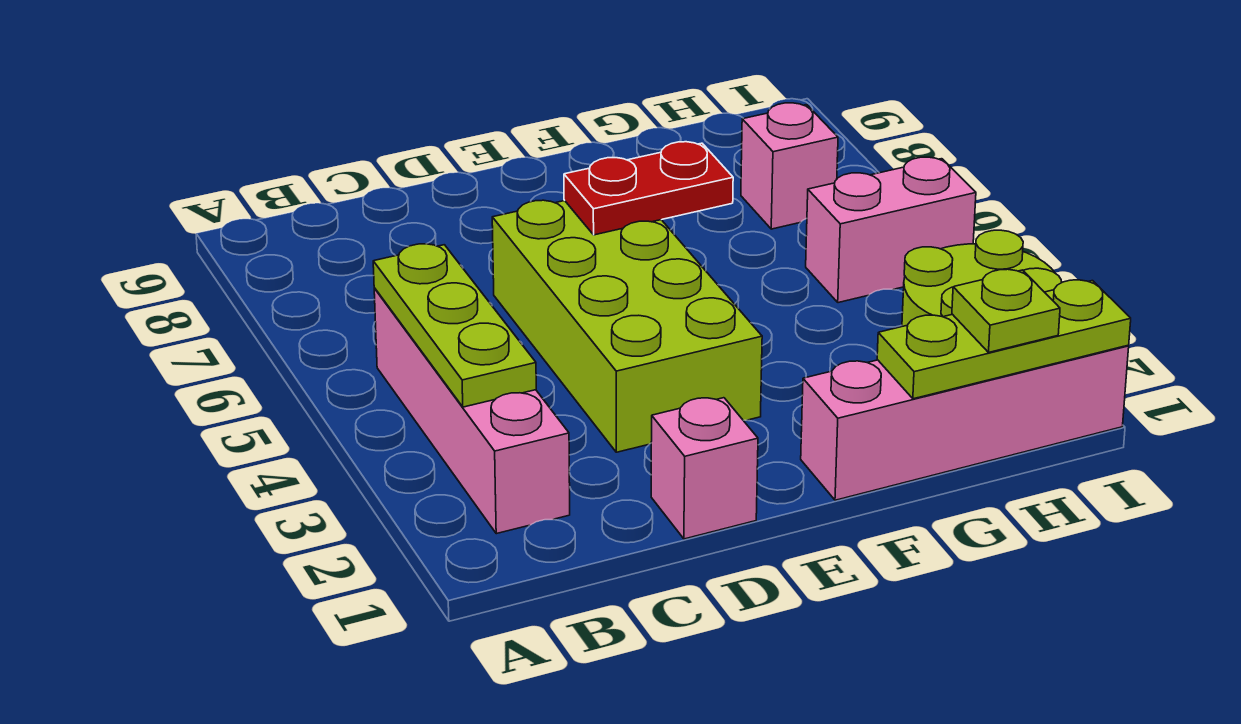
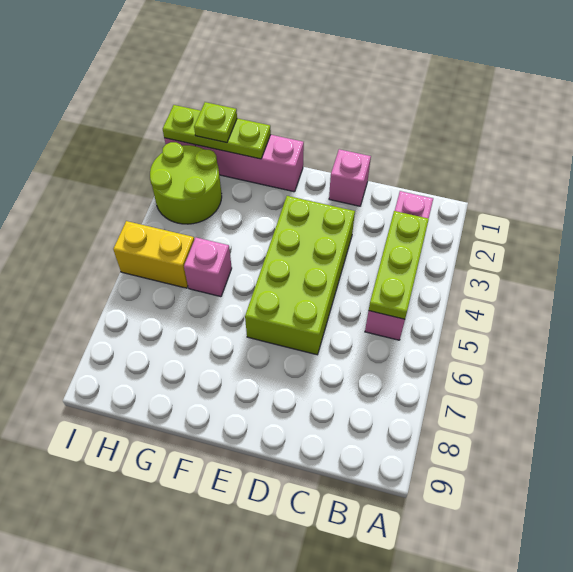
red 1x2 plate [564,142,733,235] -> none
pink 1x2 brick [806,157,976,303] -> yellow 1x2 brick [113,221,194,288]
pink 1x1 brick [741,103,838,229] -> pink 1x1 brick moved to [184,238,232,297]

